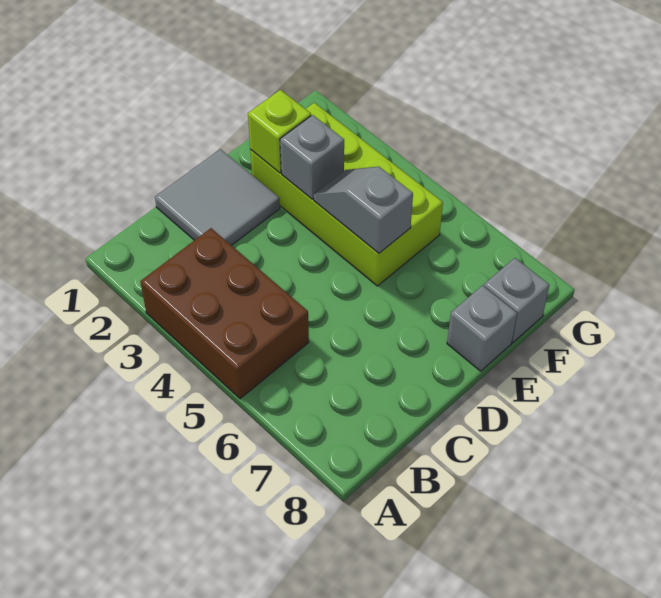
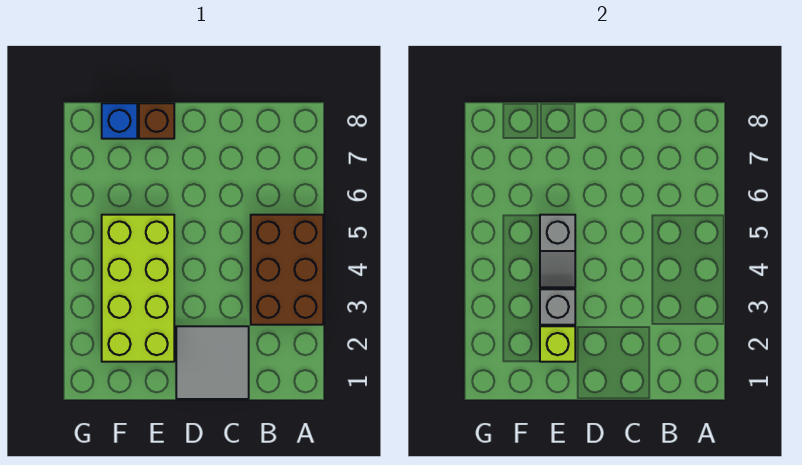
grey 1x1 brick [447,286,517,371] -> brown 1x1 brick [139,103,174,139]
grey 1x1 brick [484,258,549,343] -> blue 1x1 brick [102,103,137,139]

